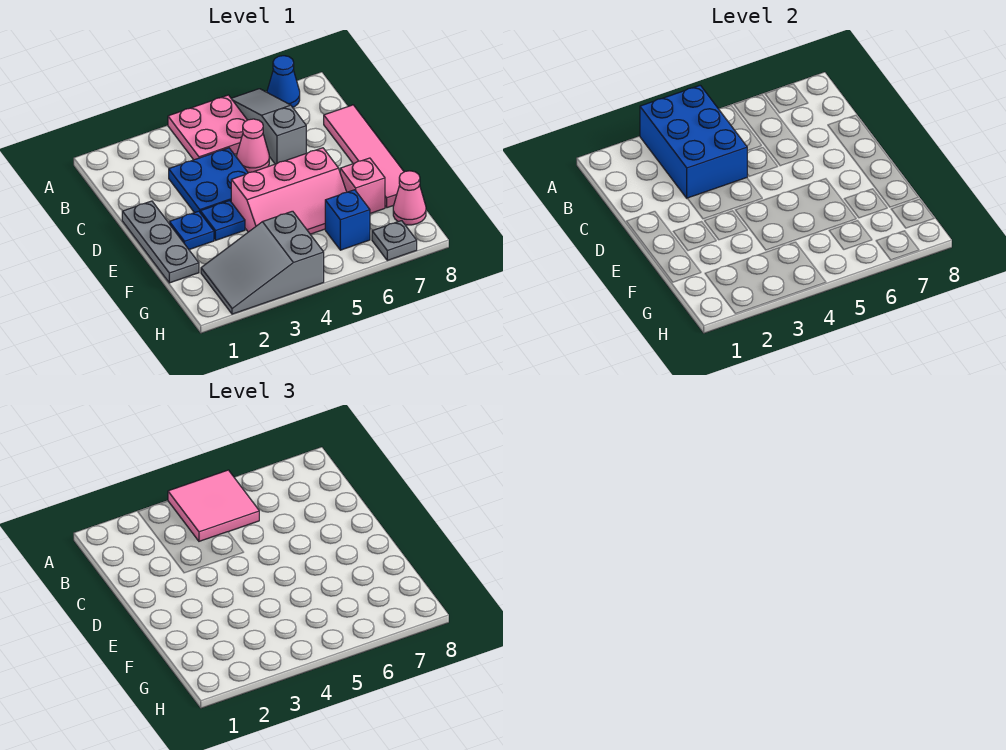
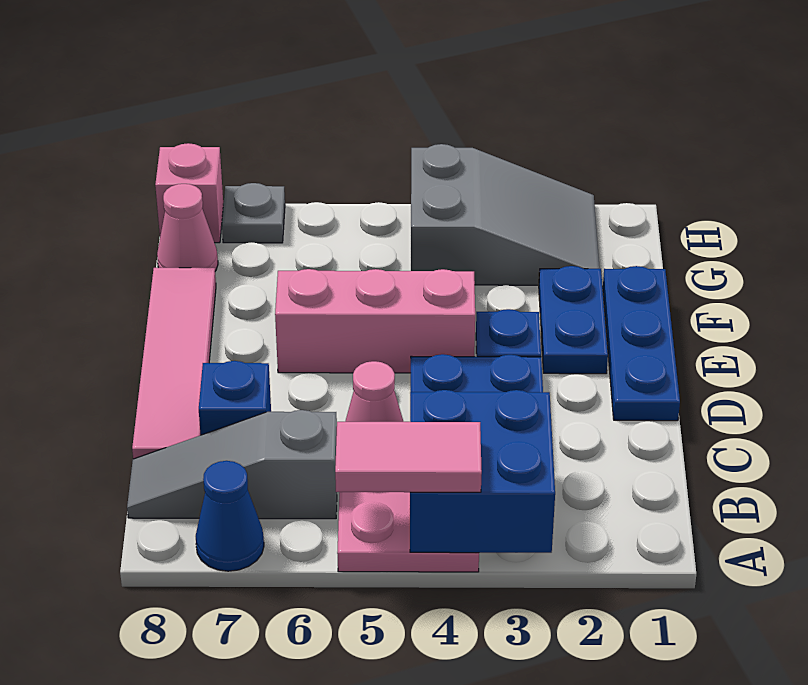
blue 2x3 brick [640,85,748,198] -> blue 2x2 brick [410,390,555,553]
pink 2x2 tile [168,470,259,541] -> pink 1x2 tile [335,422,482,492]
grey 1x3 slope [231,89,306,164] -> grey 1x3 slope turned to [127,410,337,519]
grey 1x3 plate [122,201,199,283] -> blue 1x3 plate [603,266,680,421]
blue 1x1 plate [169,211,214,250] -> blue 1x2 plate [539,266,608,374]
pink 1x1 brick [340,158,385,213] -> pink 1x1 brick moved to [155,143,223,243]
blue 1x1 brick [325,190,370,250] -> blue 1x1 brick moved to [199,361,271,435]

